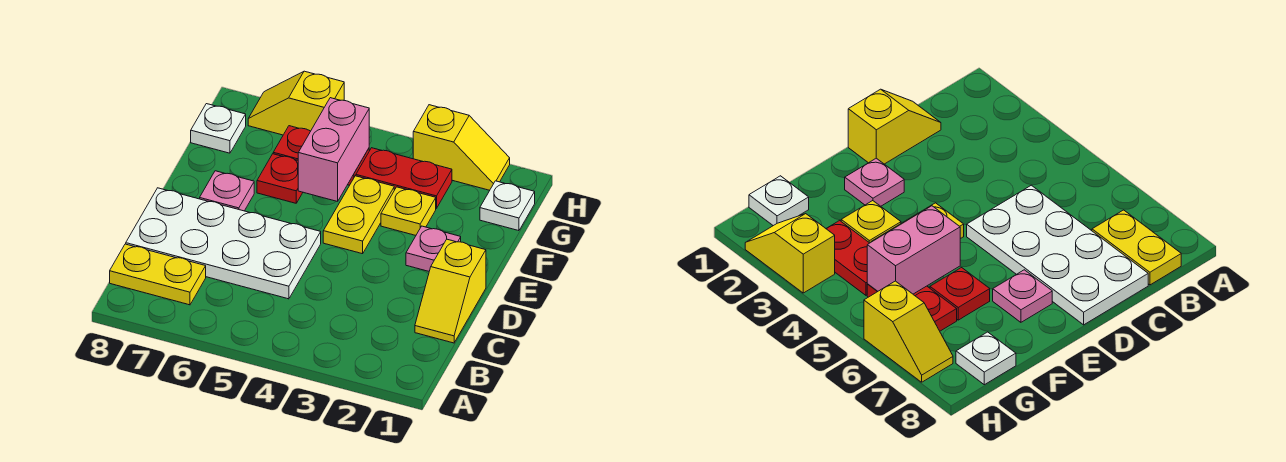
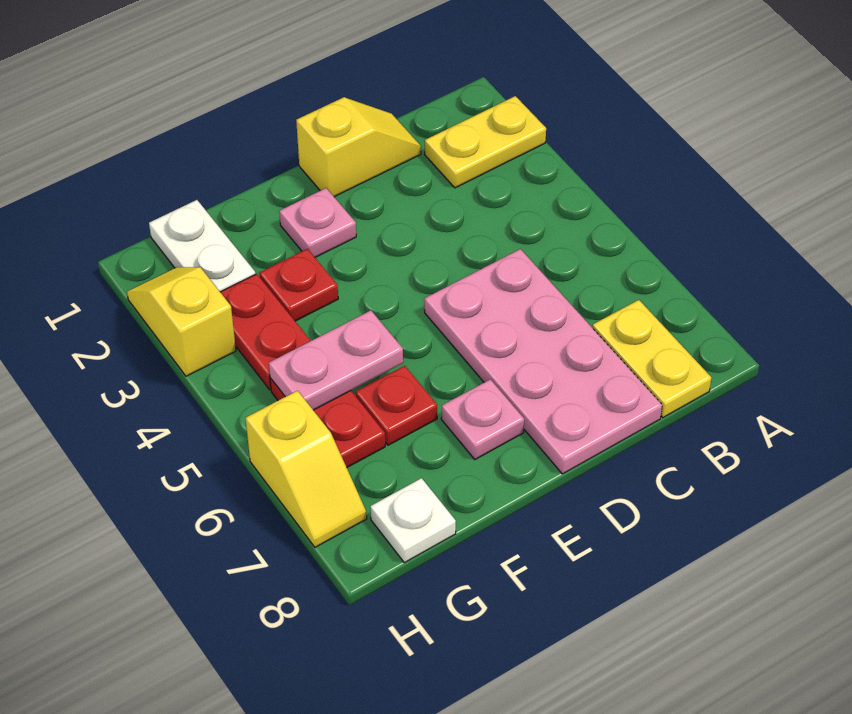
white 2x4 plate [126,188,321,299] -> pink 2x4 plate [424,249,662,474]
yellow 1x2 plate [323,176,394,254] -> yellow 1x2 plate moved to [425,96,546,188]
yellow 1x1 plate [381,187,436,235] -> red 1x1 plate [259,249,338,321]
pink 1x2 brick [298,98,369,202] -> pink 1x2 plate [269,310,403,410]
white 1x1 plate [480,181,535,231] -> white 1x2 plate [149,200,256,292]

